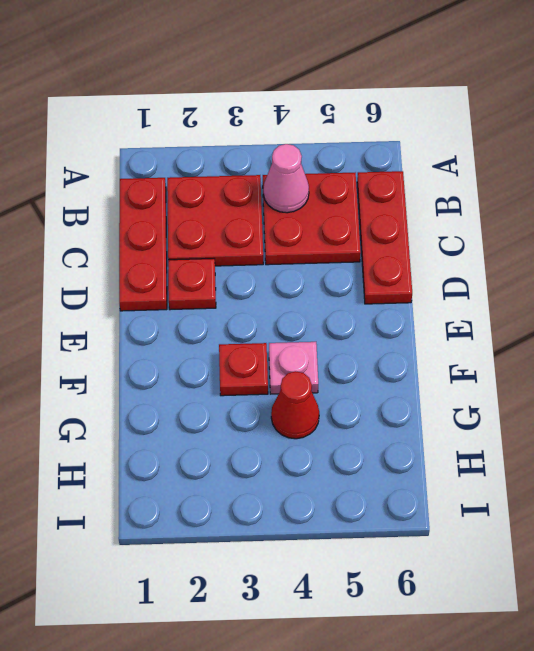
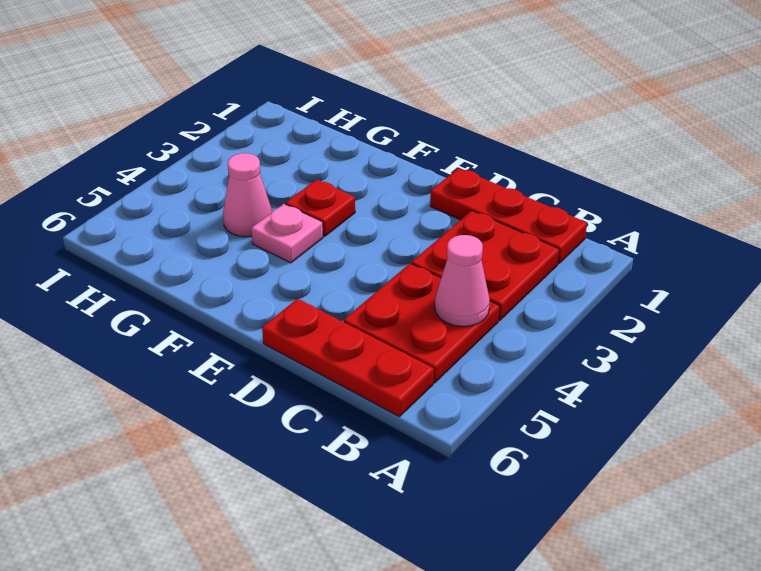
red 1x1 plate [168,259,216,310] -> none
red 1x1 cone [271,371,319,439] -> pink 1x1 cone [223,153,272,237]

